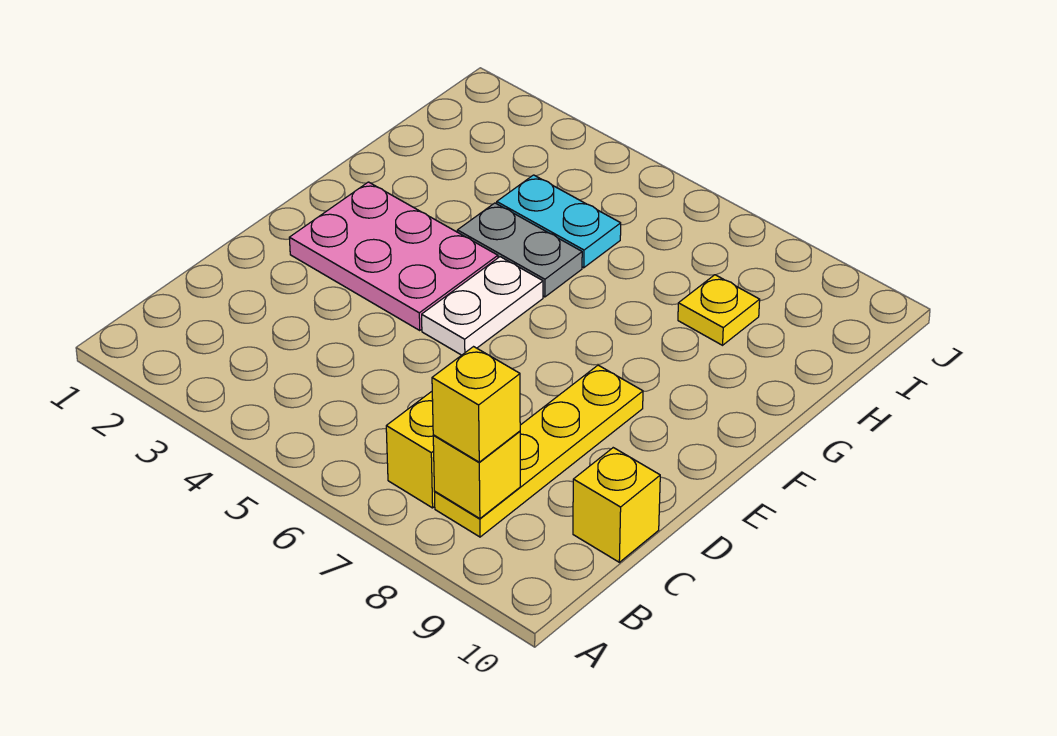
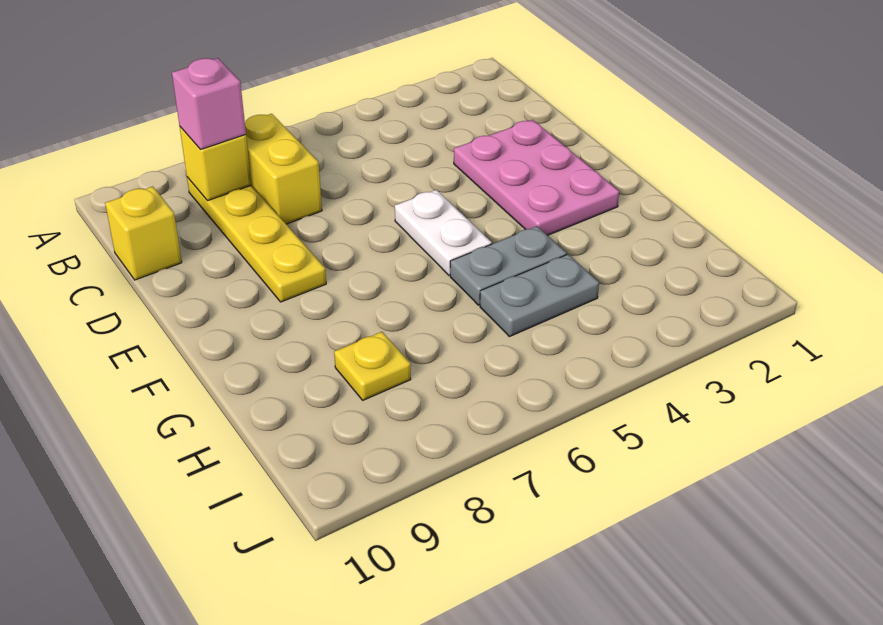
yellow 1x1 brick [432,347,520,462] -> pink 1x1 brick [172,58,246,150]
pink 2x3 plate [289,182,498,330] -> pink 2x3 plate turned to [454,120,619,235]
cyan 1x2 plate [497,175,621,268] -> grey 1x2 plate [480,254,599,337]

